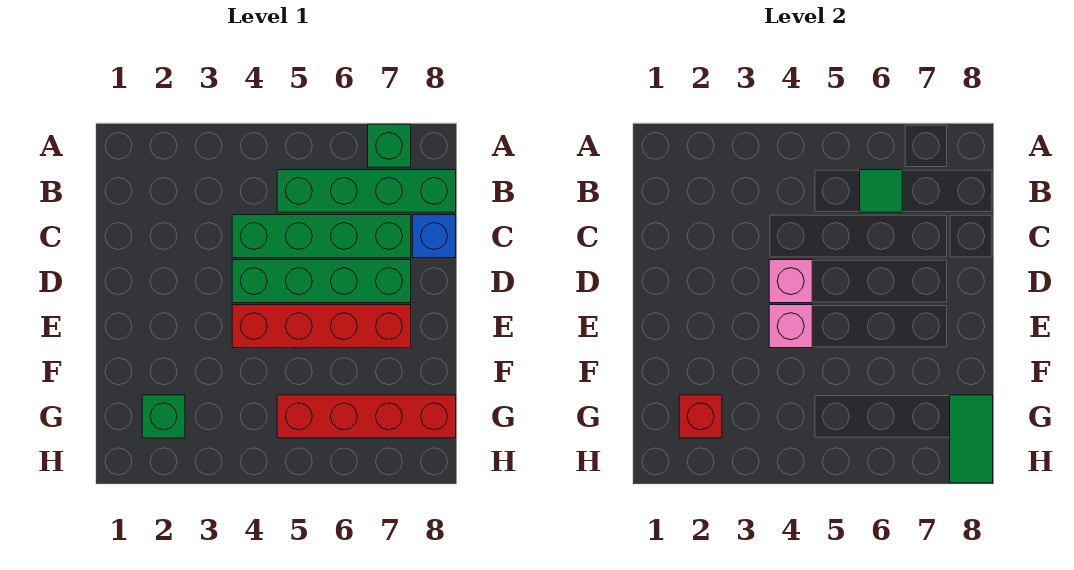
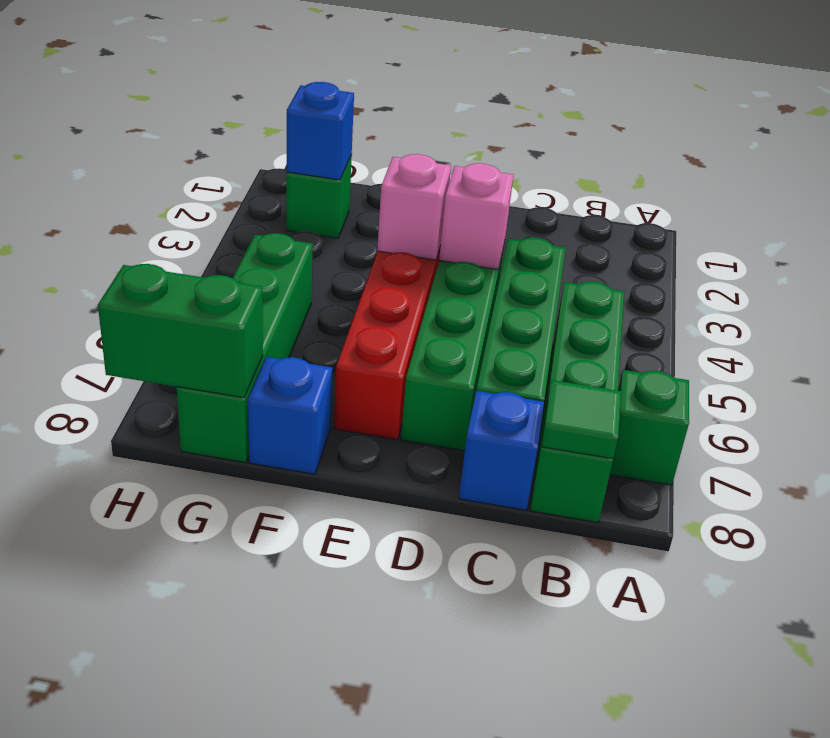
green 1x1 tile [860,170,902,212] -> green 1x1 tile moved to [542,380,621,459]
none -> blue 1x1 brick [248,357,332,474]
red 1x1 brick [679,395,722,438] -> blue 1x1 brick [287,82,354,180]
red 1x4 brick [277,395,456,438] -> green 1x4 brick [177,233,313,462]
green 1x2 tile [950,395,993,483] -> green 1x2 brick [98,264,263,398]

